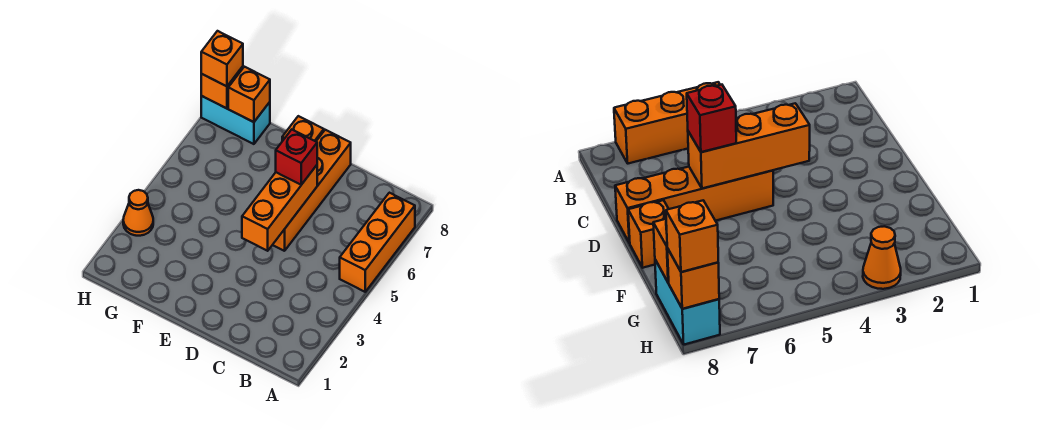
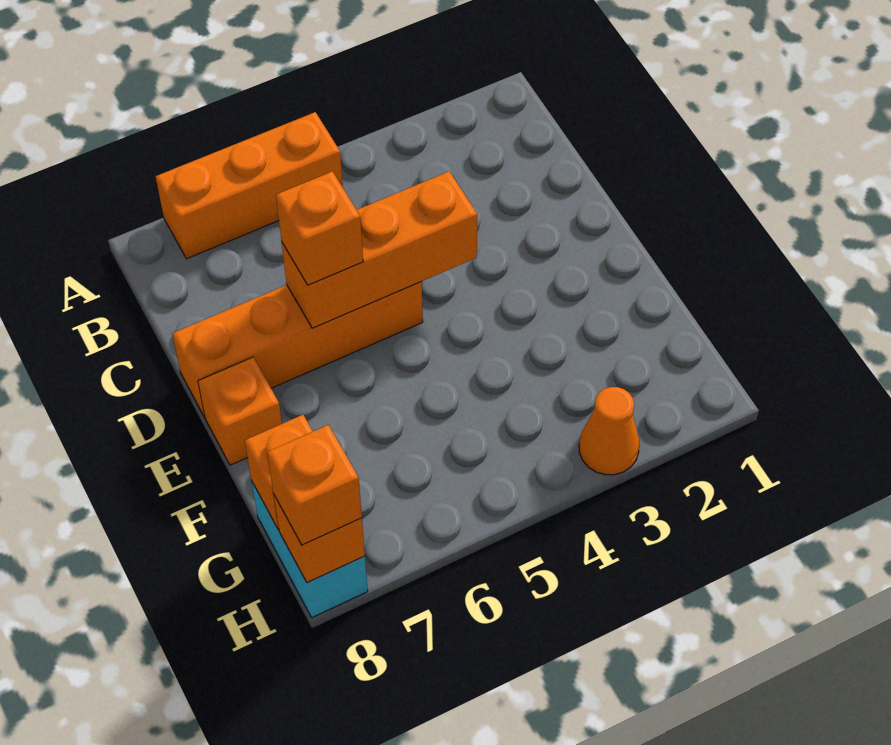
red 1x1 brick [276,130,317,185] -> orange 1x1 brick [276,171,363,285]

